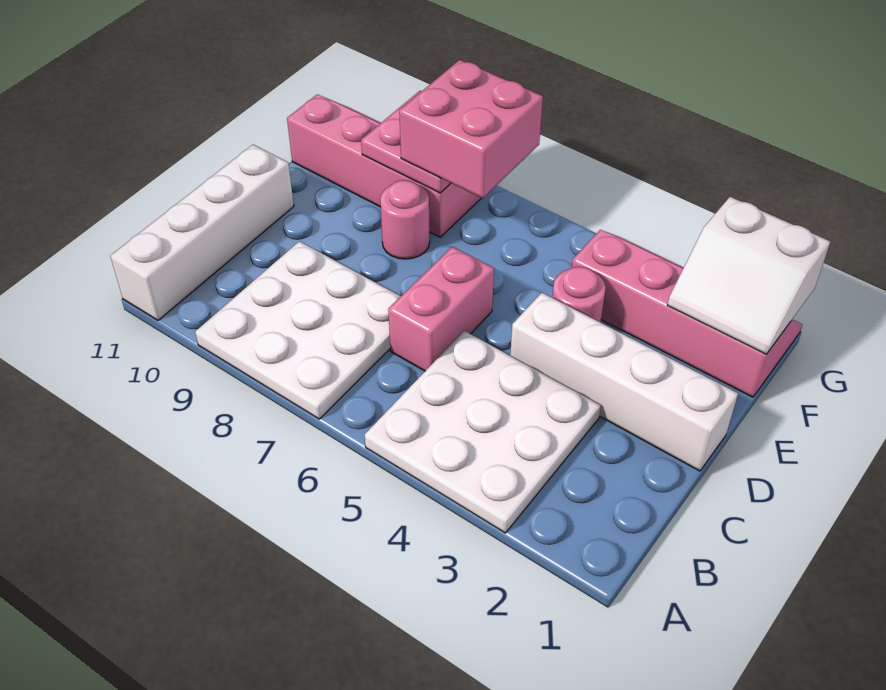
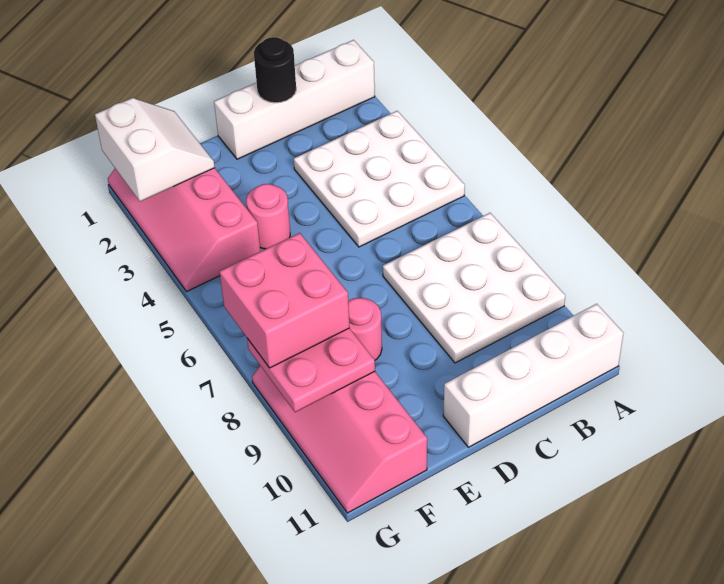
none -> black 1x1 round brick [254,37,296,103]
pink 1x2 brick [388,247,494,371] -> none
white 1x4 brick [510,293,738,471] -> white 1x4 brick turned to [214,40,375,159]

